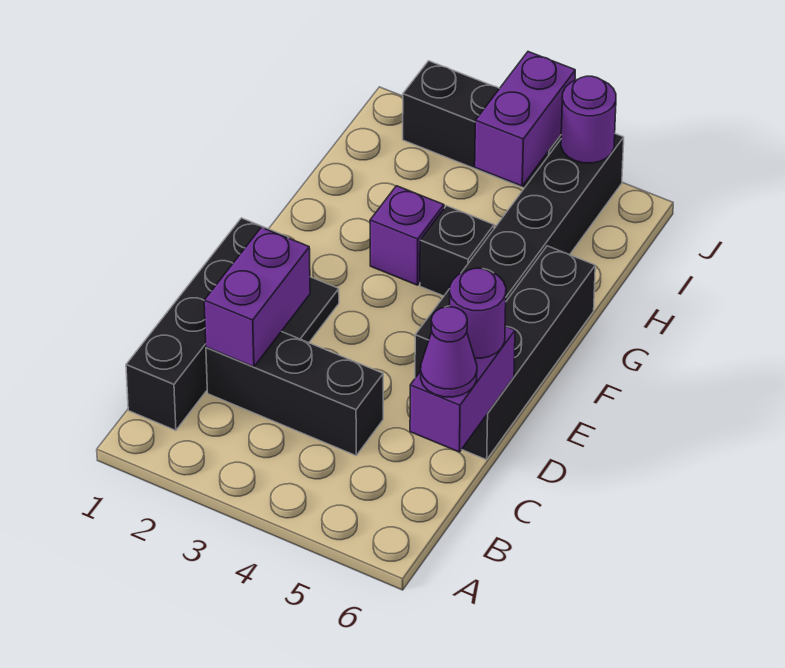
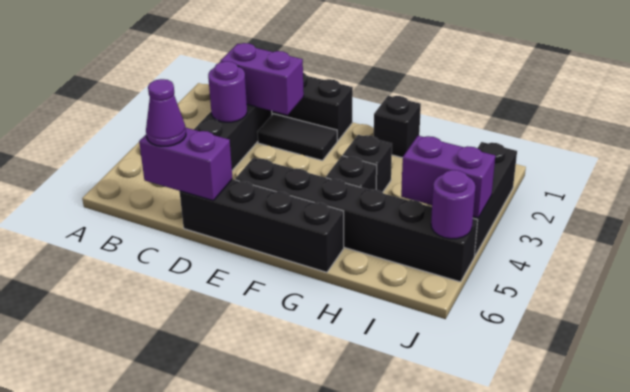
purple 1x1 round brick [449,268,506,358] -> purple 1x1 round brick moved to [208,61,247,122]
none -> black 1x1 brick [374,96,421,158]
purple 1x1 brick [370,186,444,285] -> black 1x1 brick [343,135,392,192]

